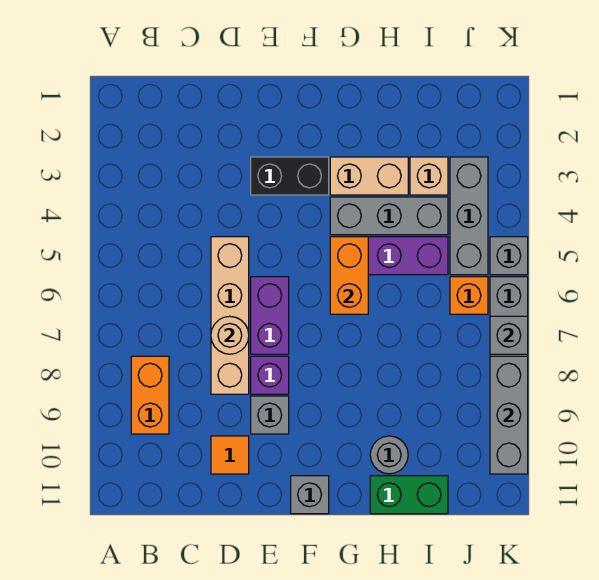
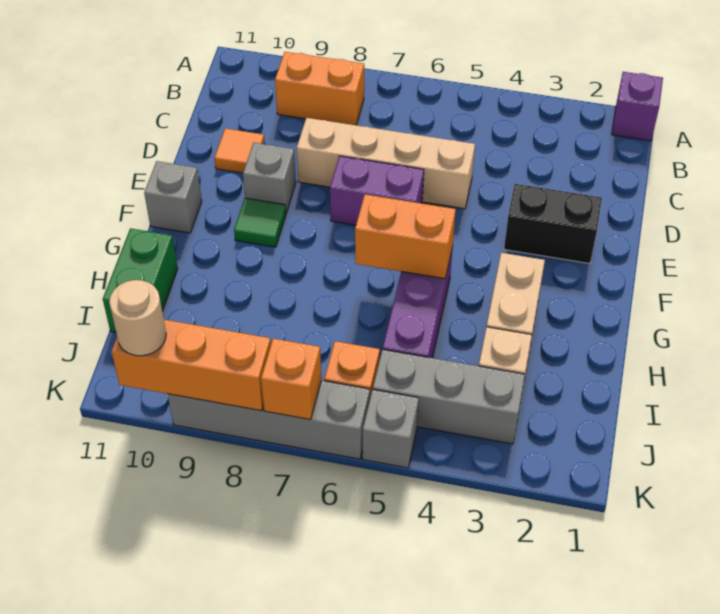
tan 1x1 round brick [211,316,249,354] -> tan 1x1 round brick moved to [109,280,166,356]
black 1x2 brick [251,157,329,195] -> black 1x2 brick turned to [504,184,602,264]
purple 1x1 brick [251,356,289,394] -> purple 1x1 brick moved to [612,72,663,141]
none -> green 1x1 tile [234,198,286,247]
grey 1x3 brick [330,197,448,235] -> none
grey 1x1 round brick [370,436,408,474] -> none
grey 1x1 brick [490,316,528,354] -> orange 1x1 brick [261,339,321,419]
grey 1x3 brick [490,356,528,474] -> orange 1x3 brick [112,320,271,411]

